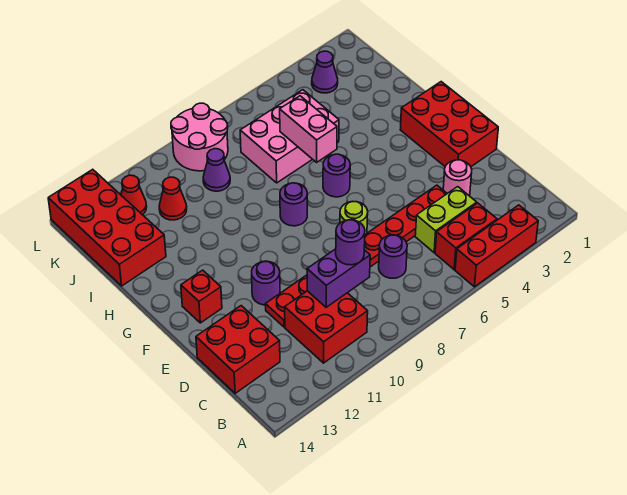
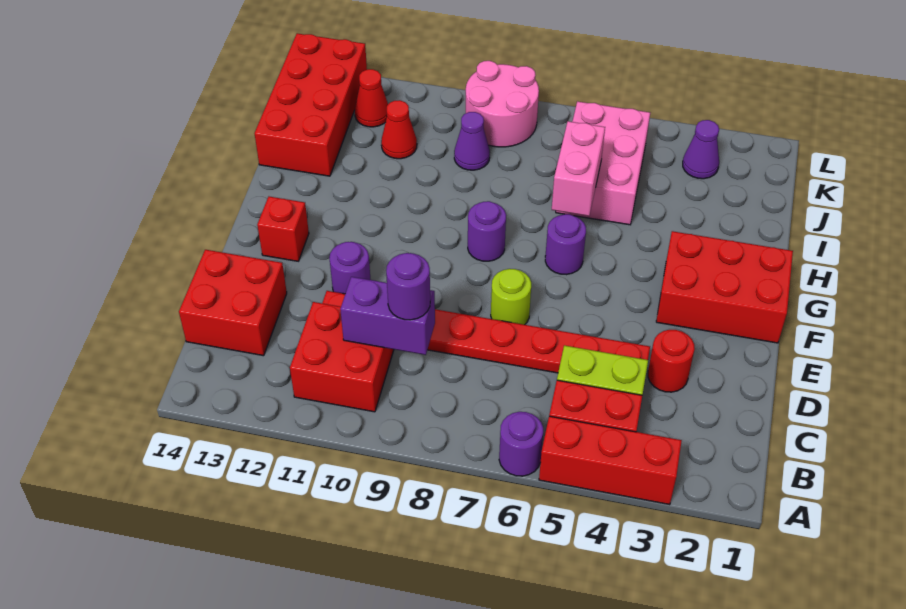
purple 1x1 round brick [379,235,407,278] -> purple 1x1 round brick moved to [499,412,543,476]
pink 1x1 round brick [443,160,472,195] -> red 1x1 round brick [648,330,695,392]
red 2x3 brick [400,82,498,167] -> red 2x3 brick turned to [656,231,793,343]
pink 2x3 brick [240,90,339,183] -> pink 2x3 brick turned to [556,101,650,225]

